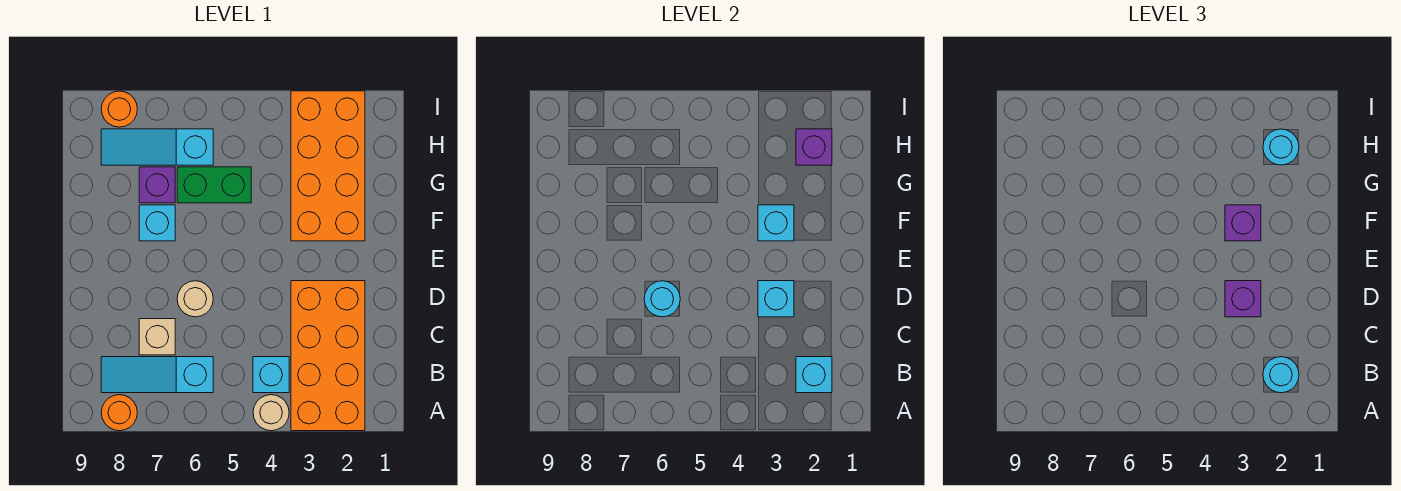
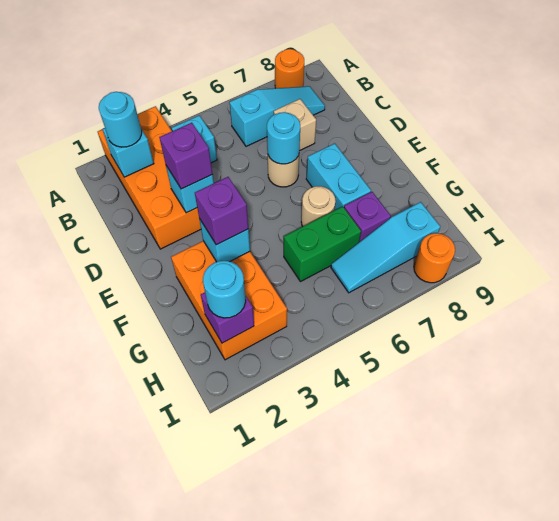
tan 1x1 round brick [253,395,289,431] -> tan 1x1 round brick moved to [301,186,336,226]
orange 2x4 brick [291,91,365,241] -> orange 2x3 brick [171,241,287,360]
cyan 1x1 brick [139,205,175,241] -> cyan 1x2 brick [306,143,371,210]
cyan 1x3 slope [101,129,213,165] -> cyan 1x3 slope turned to [331,202,440,293]

